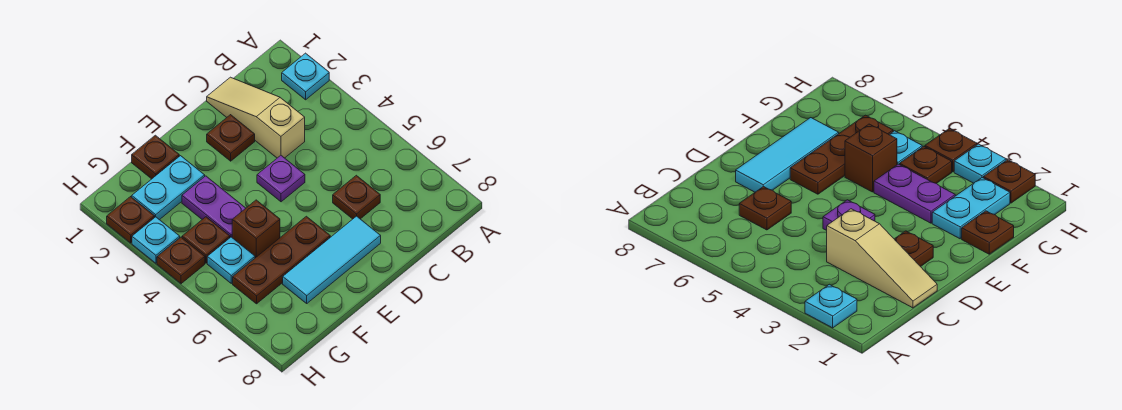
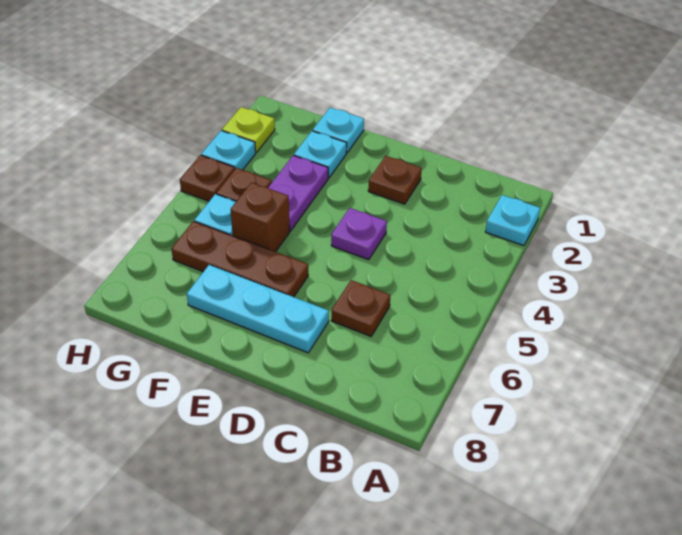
tan 1x3 slope [207,77,305,158] -> none
cyan 1x3 tile [283,216,381,303] -> cyan 1x3 plate [187,265,329,353]
brown 1x1 plate [132,135,179,179] -> cyan 1x1 plate [313,107,364,153]
cyan 1x2 plate [132,156,205,220] -> cyan 1x1 plate [294,131,347,178]
brown 1x1 plate [107,197,155,243] -> lime 1x1 plate [222,107,275,152]

